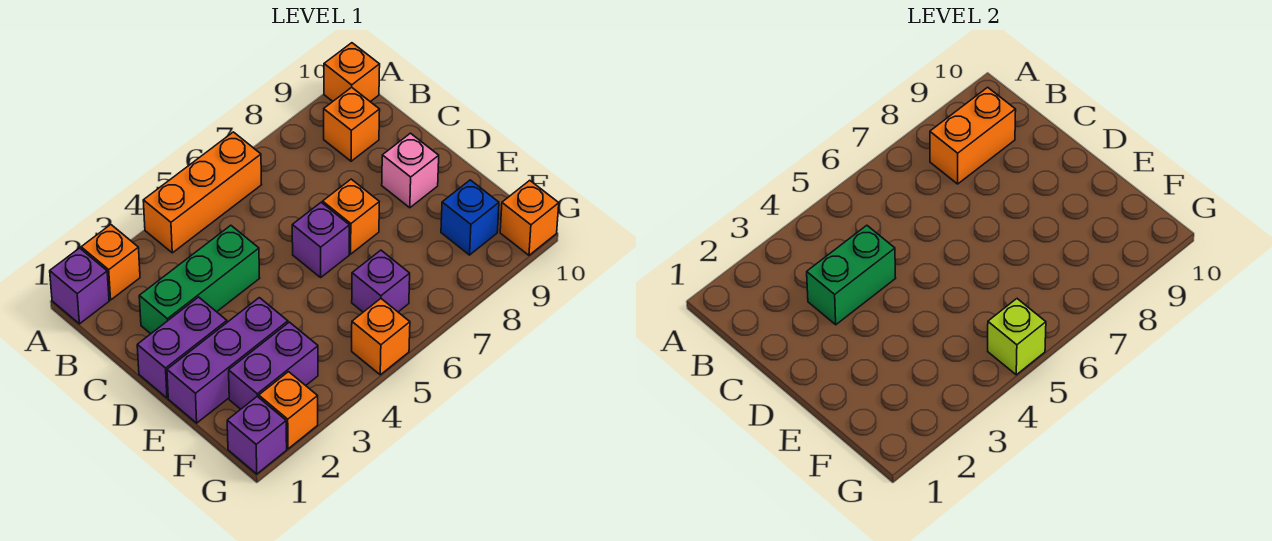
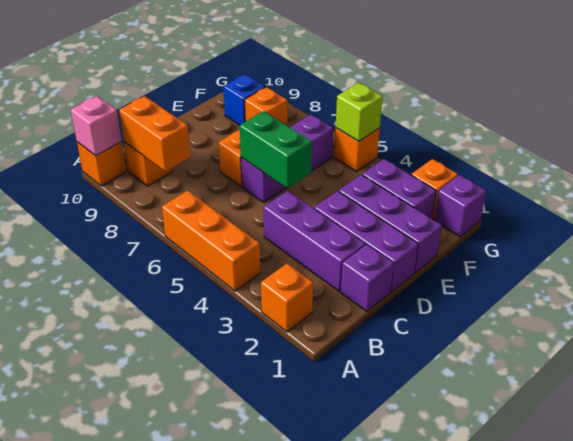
purple 1x1 brick [50,248,109,324] -> purple 1x1 brick moved to [341,244,394,311]
green 1x3 brick [139,225,260,334] -> purple 1x3 brick [263,191,365,291]
green 1x2 brick [807,225,896,325] -> green 1x2 brick moved to [240,111,312,188]
purple 1x2 brick [137,297,227,398] -> purple 1x3 brick [314,191,418,292]
pink 1x1 brick [382,133,439,208] -> pink 1x1 brick moved to [71,96,122,156]
orange 1x1 brick [500,180,559,255] -> orange 1x1 brick moved to [245,87,287,125]

